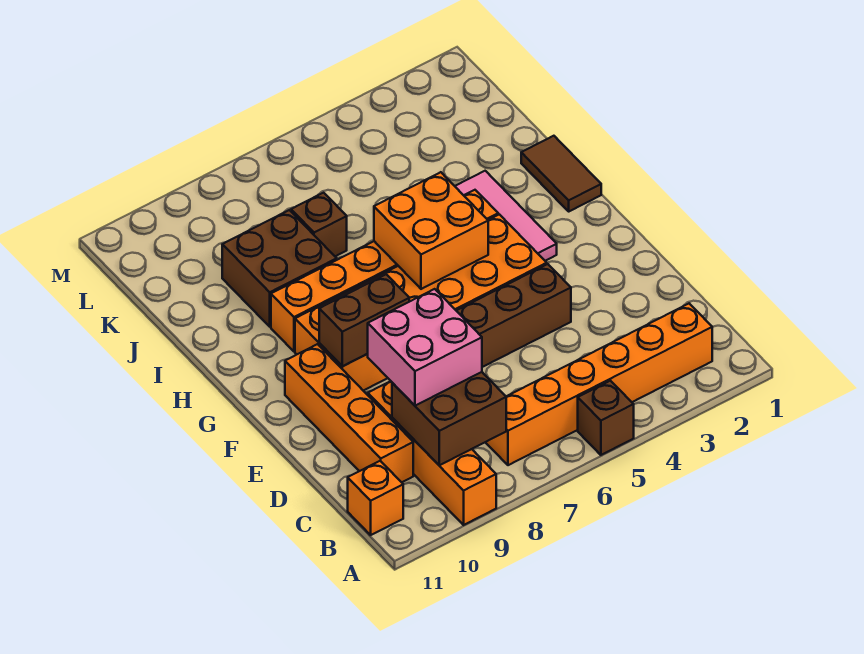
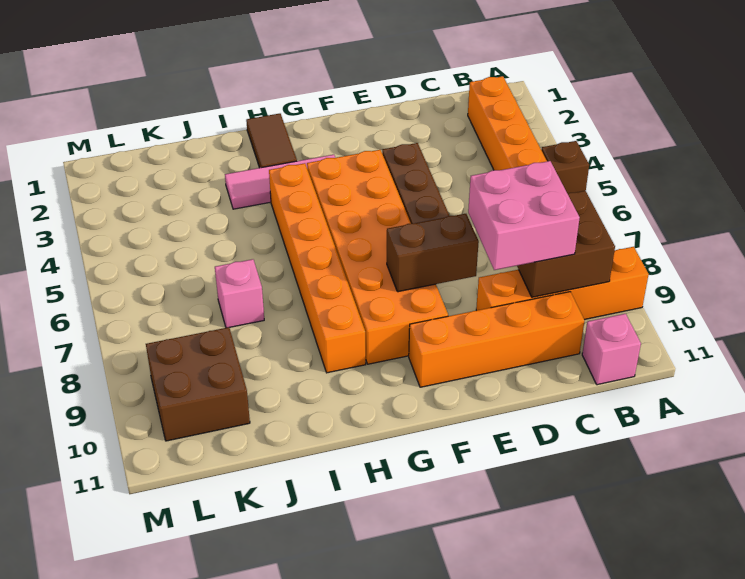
orange 1x1 brick [348,461,403,535] -> pink 1x1 brick [582,314,641,385]
brown 1x2 brick [319,274,409,366] -> brown 1x2 brick turned to [387,214,479,292]
orange 2x2 brick [374,172,488,289] -> none
brown 1x2 tile [521,136,601,211] -> brown 1x2 tile turned to [246,114,297,168]
brown 2x2 brick [222,210,337,327] -> brown 2x2 brick moved to [146,327,250,441]
brown 1x1 brick [291,193,347,256] -> pink 1x1 brick [215,259,264,328]

